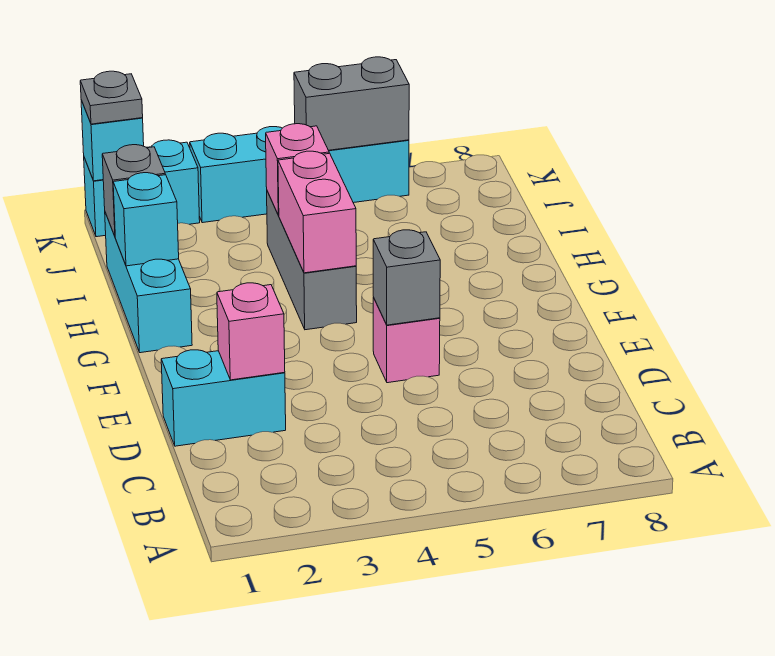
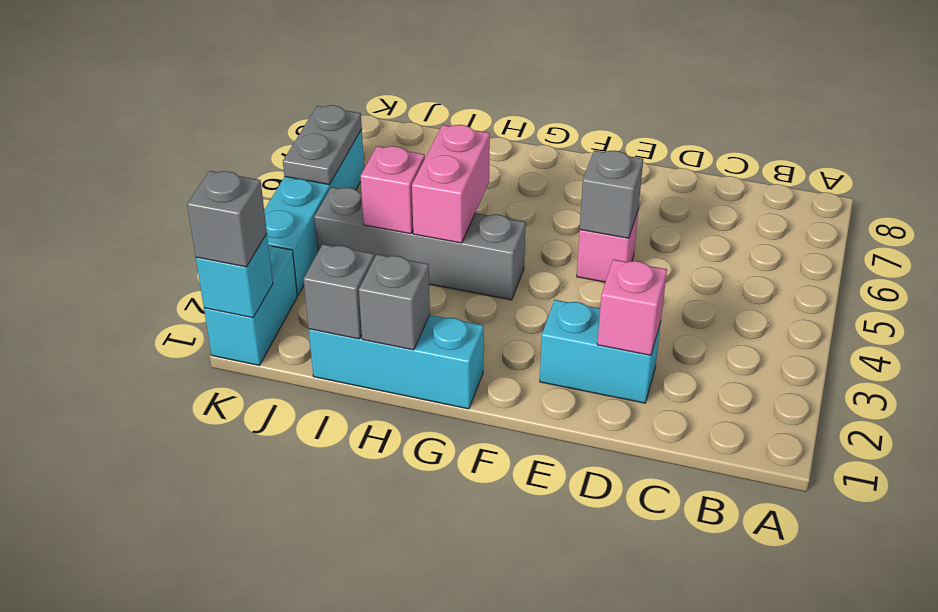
cyan 1x2 brick [161,350,286,446] -> cyan 1x2 brick turned to [540,300,661,403]
grey 1x3 brick [267,191,357,330] -> grey 1x4 brick [314,187,526,300]
pink 1x2 brick [278,151,356,273] -> pink 1x2 brick turned to [412,125,490,243]
cyan 1x1 brick [113,173,179,266] -> grey 1x1 brick [359,254,430,350]
grey 1x1 plate [80,71,143,124] -> grey 1x1 brick [187,171,267,267]
grey 1x2 brick [294,57,409,150] -> grey 1x2 plate [283,105,362,185]

